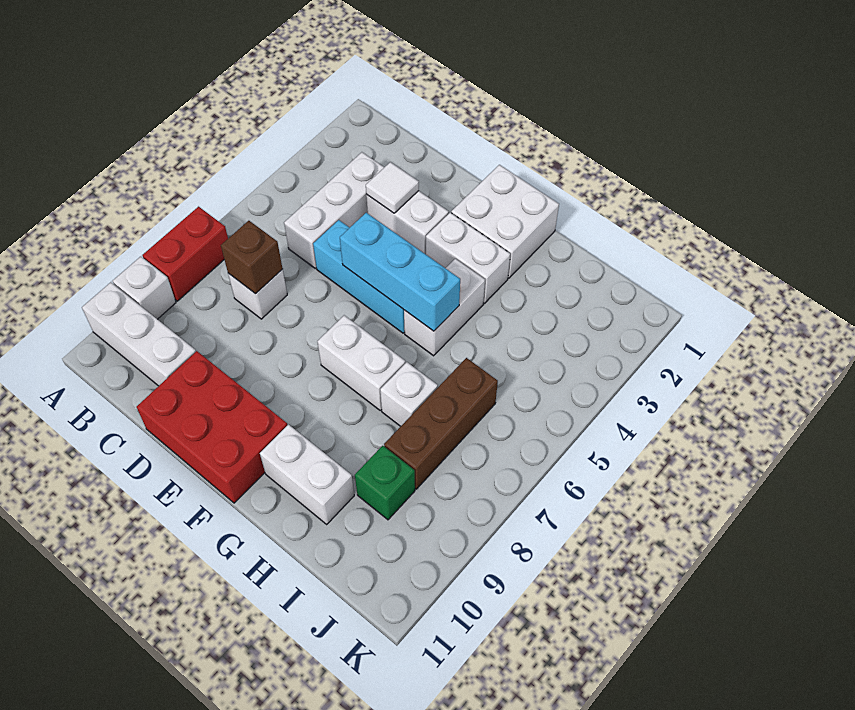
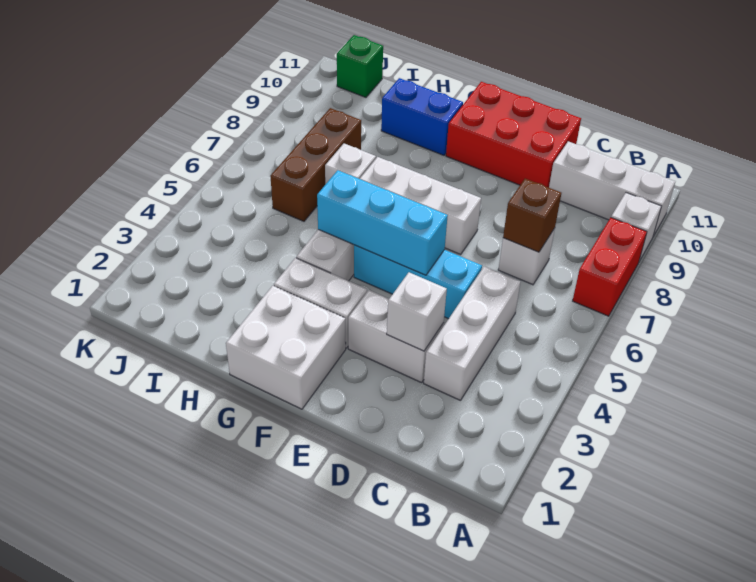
white 1x1 tile [366,162,419,213] -> white 1x1 brick [387,272,447,351]
white 1x2 brick [317,315,405,410] -> white 1x3 brick [360,157,481,254]
white 1x2 brick [260,425,354,524] -> blue 1x2 brick [381,78,463,155]
green 1x1 brick [355,446,415,520] -> green 1x1 brick moved to [337,35,383,97]

